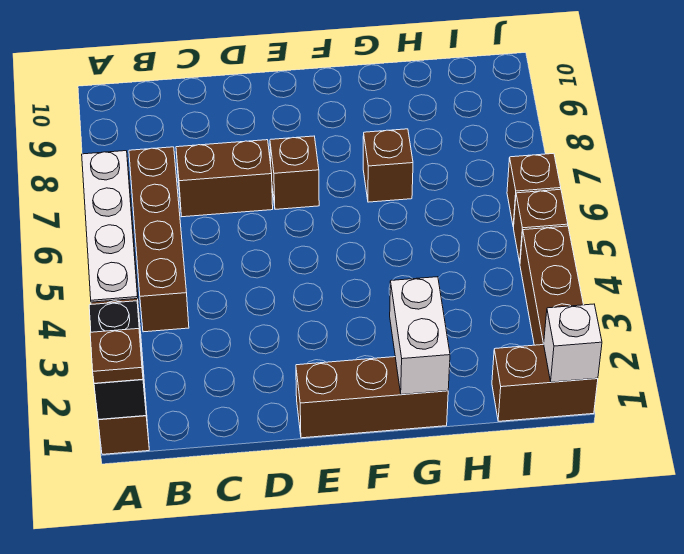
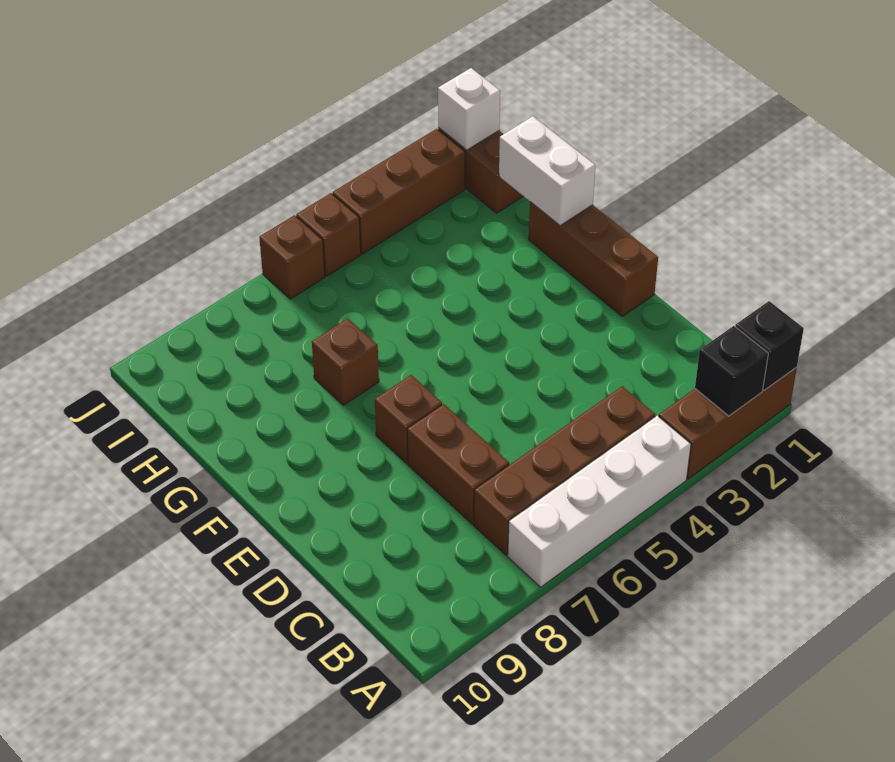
brown 1x1 plate [90,329,143,383] -> none
white 1x2 brick [390,277,450,394] -> white 1x2 brick turned to [499,116,596,225]

